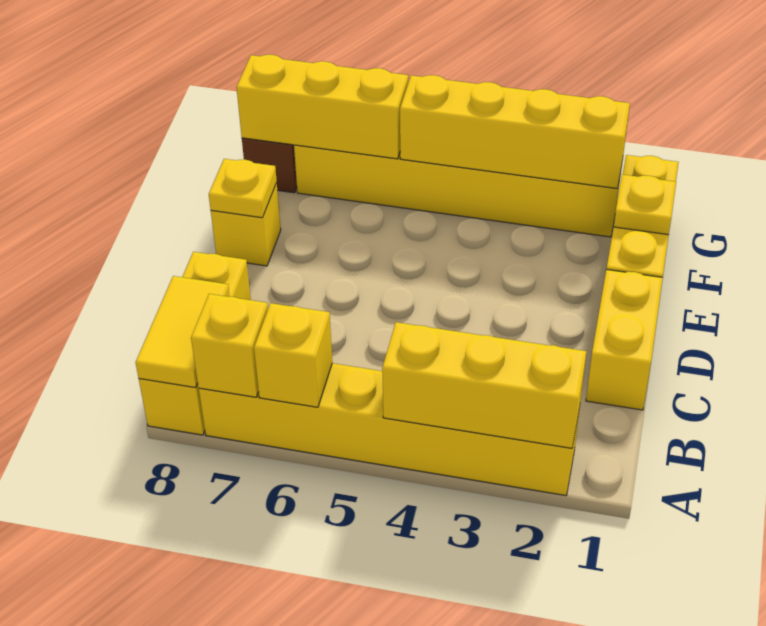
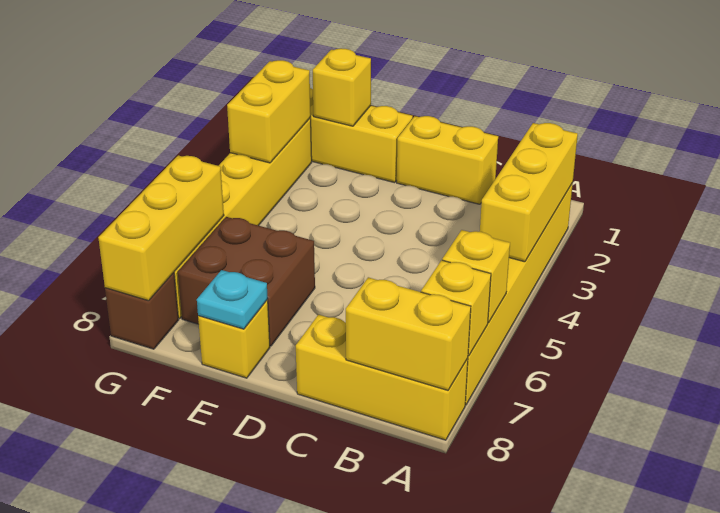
yellow 1x2 tile [136,276,230,388] -> yellow 1x2 brick [346,277,471,390]
none -> brown 2x2 brick [178,217,315,346]
yellow 1x1 plate [209,159,277,218] -> cyan 1x1 plate [197,270,268,329]
yellow 1x1 plate [614,174,676,235] -> yellow 1x1 brick [313,48,371,126]
yellow 1x4 brick [400,75,630,188] -> yellow 1x2 brick [227,60,311,163]

